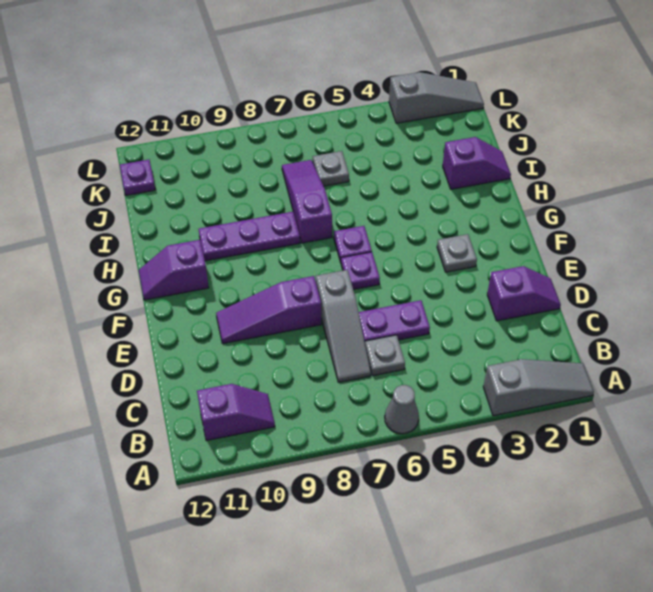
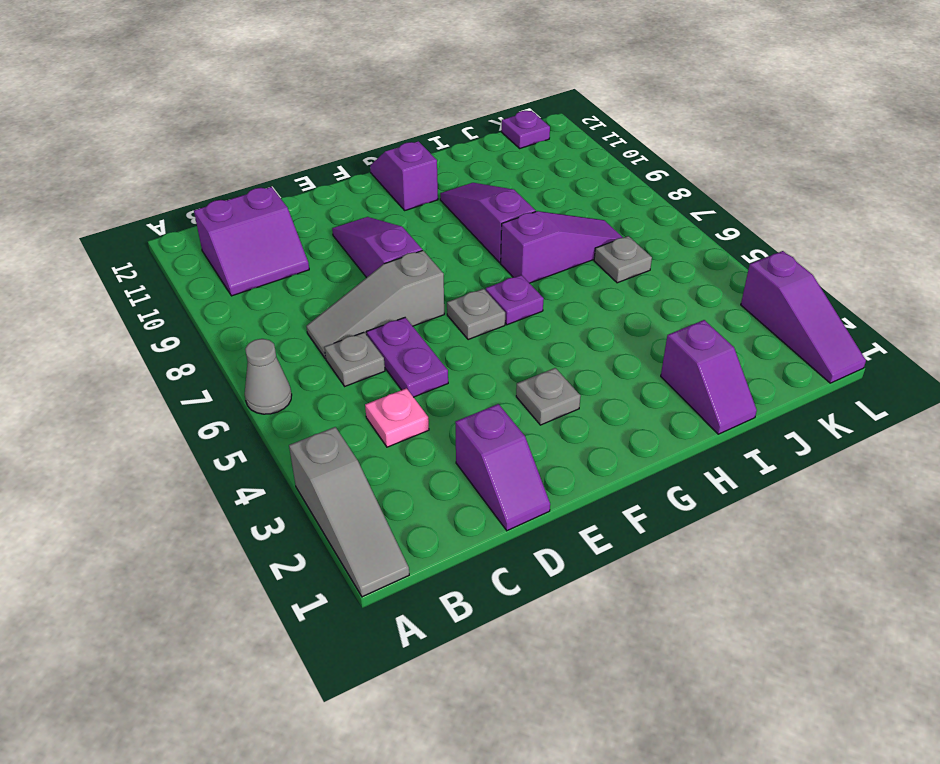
purple 1x2 slope [197,384,275,441] -> purple 2x2 slope [194,187,309,296]
none -> pink 1x1 plate [365,388,429,447]
purple 1x1 plate [341,252,380,290] -> grey 1x1 plate [447,289,505,340]
purple 1x3 plate [198,212,300,261] -> purple 1x3 slope [440,183,536,263]
grey 1x3 slope [389,72,484,123] -> purple 1x3 slope [741,251,866,383]

